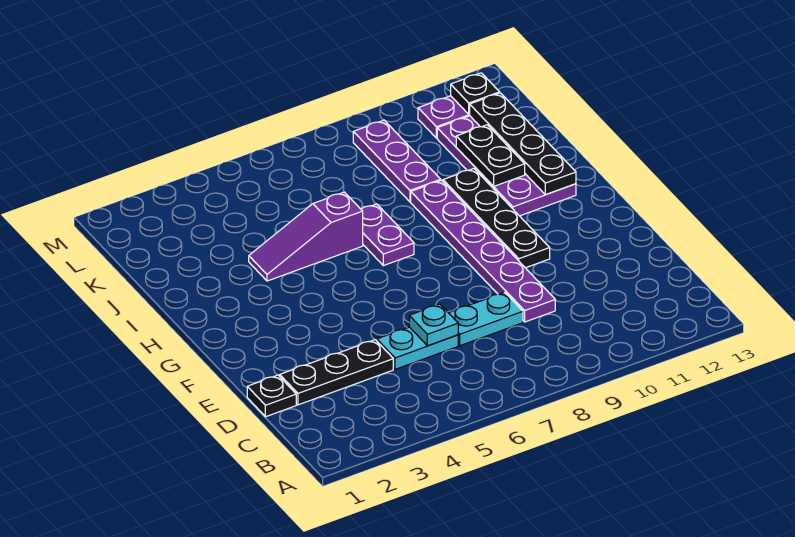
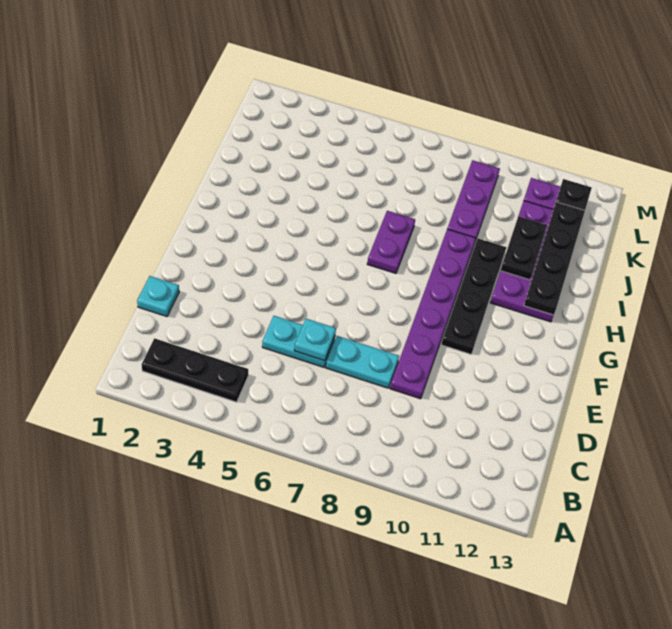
black 1x1 plate [247,375,296,417] -> cyan 1x1 plate [137,276,179,317]
black 1x3 plate [280,340,393,405] -> black 1x3 plate moved to [142,338,248,402]
purple 1x3 slope [249,192,363,281] -> none

